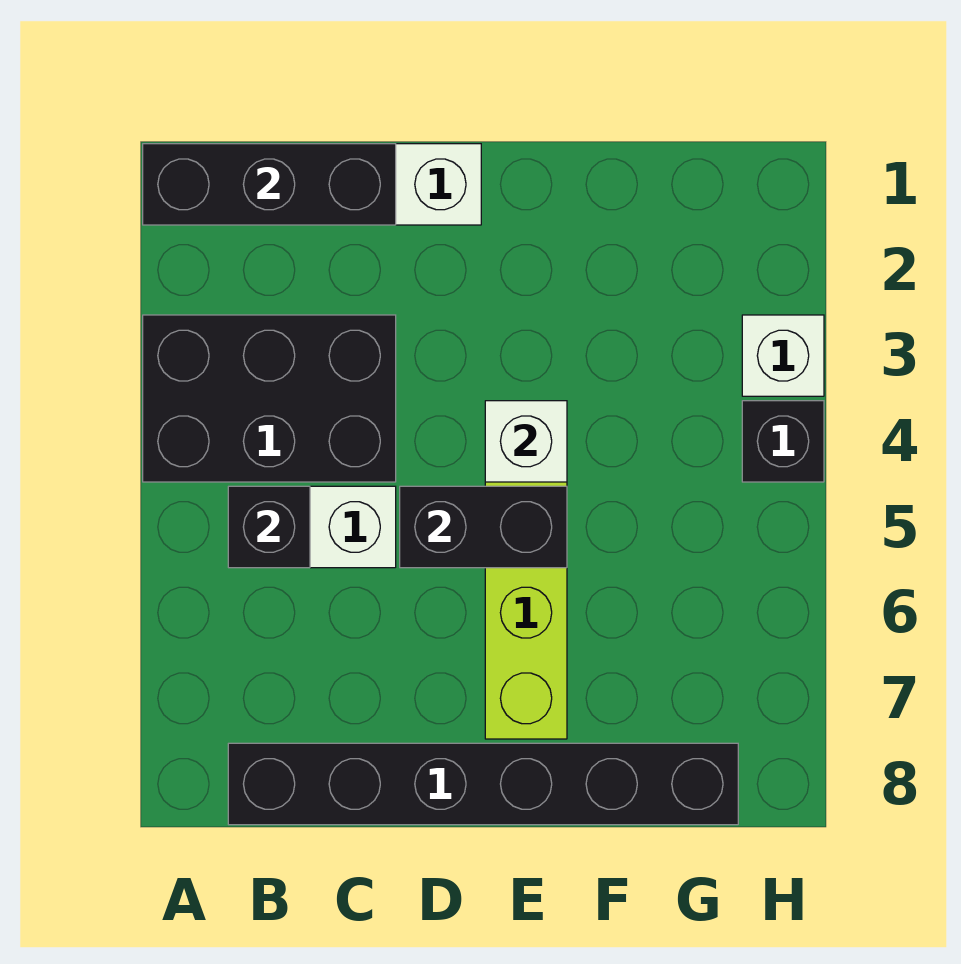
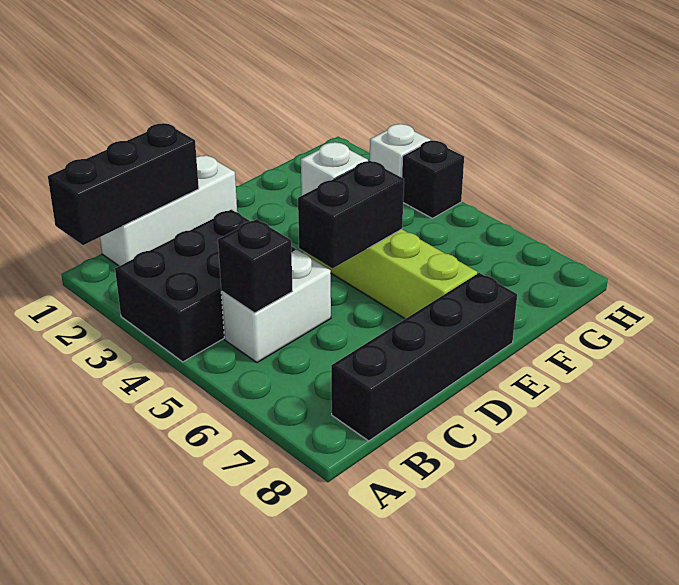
black 1x6 brick [228,743,738,825] -> black 1x4 brick [331,273,517,441]

